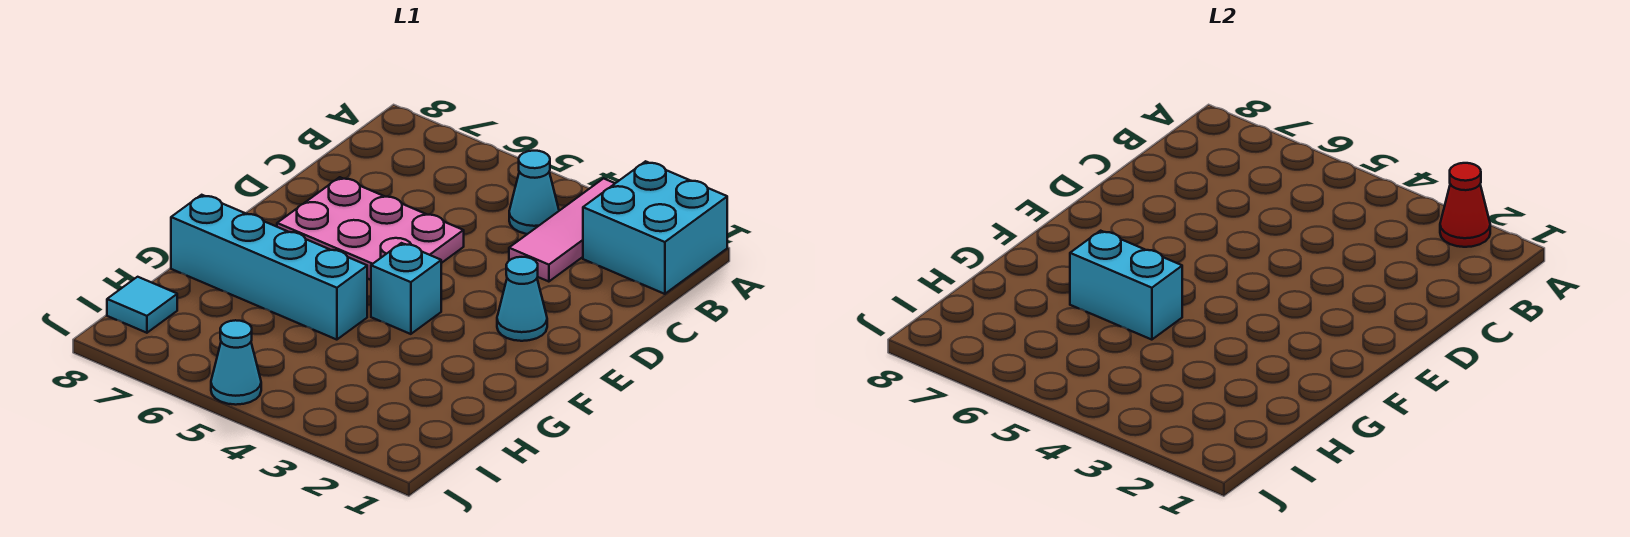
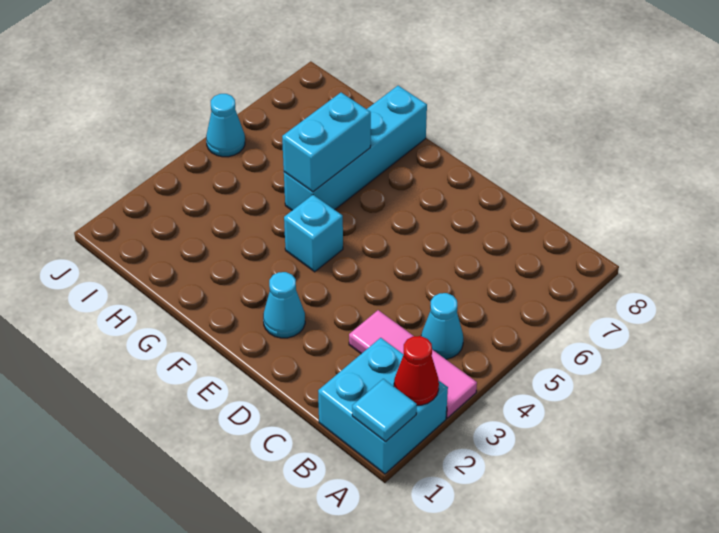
pink 2x3 plate [277,177,464,280] -> none
cyan 1x1 tile [107,277,177,333] -> cyan 1x1 tile moved to [352,379,417,442]

